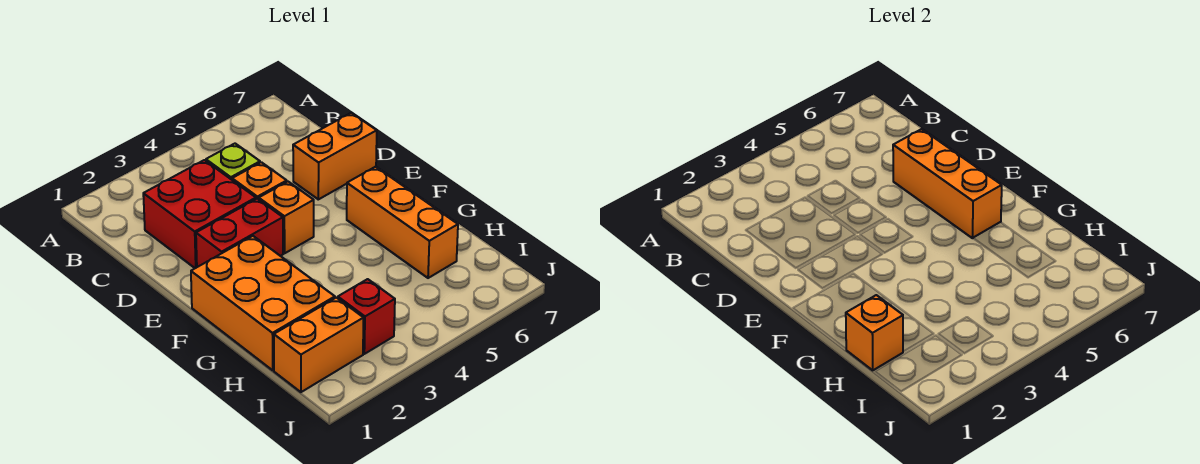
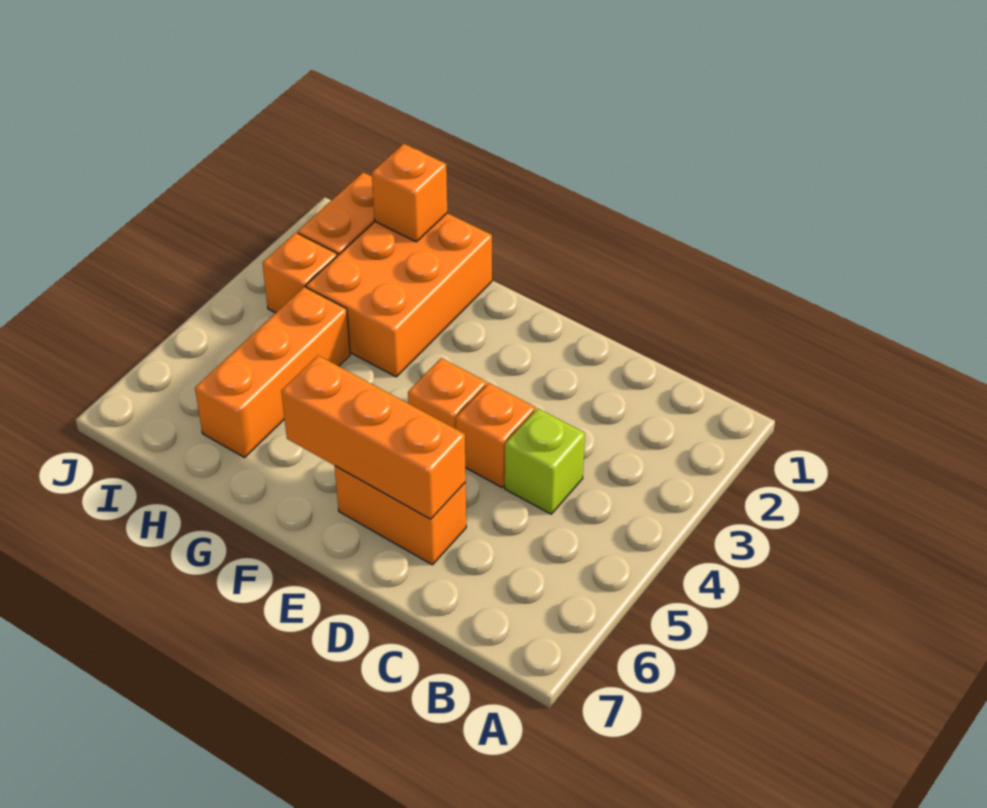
red 2x2 brick [143,160,256,268] -> none
orange 1x2 brick [293,113,377,199] -> orange 1x2 brick turned to [335,466,466,565]
red 1x2 brick [196,199,283,267] -> none
orange 2x3 brick [191,236,335,370] -> orange 2x3 brick turned to [306,213,492,377]
orange 1x3 brick [347,167,458,278] -> orange 1x3 brick turned to [195,287,350,458]
red 1x1 brick [338,279,395,354] -> orange 1x1 brick [262,233,337,313]

